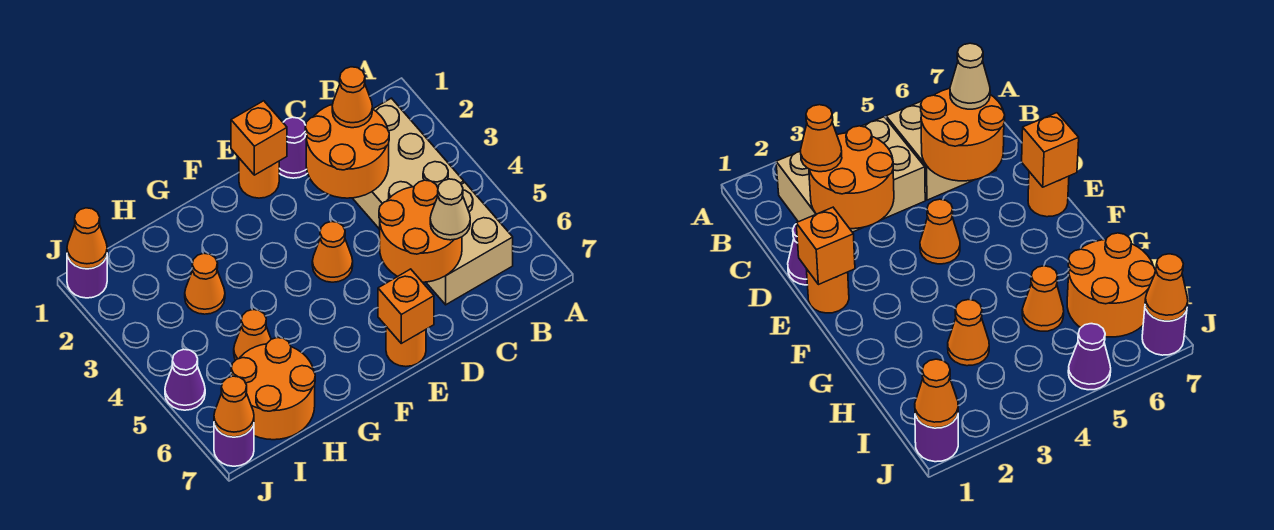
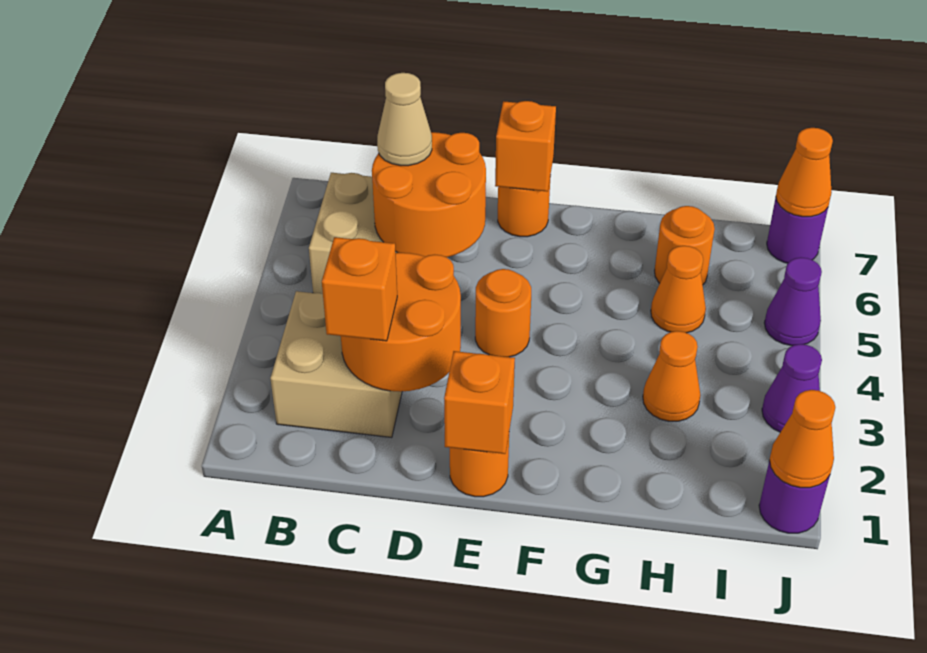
tan 2x3 brick [353,98,464,229] -> tan 2x2 brick [270,291,402,438]
orange 1x1 cone [332,67,372,128] -> orange 1x1 brick [322,237,397,341]
purple 1x1 cone [279,117,307,178] -> purple 1x1 cone moved to [762,344,822,432]
orange 1x1 cone [312,222,353,282] -> orange 1x1 round brick [475,269,531,357]
orange 2x2 round brick [231,338,315,440] -> orange 1x1 round brick [655,206,715,285]

